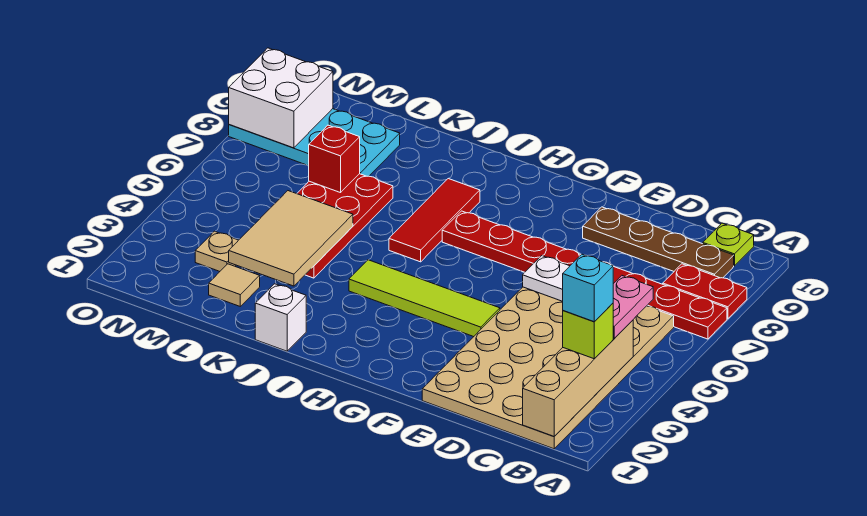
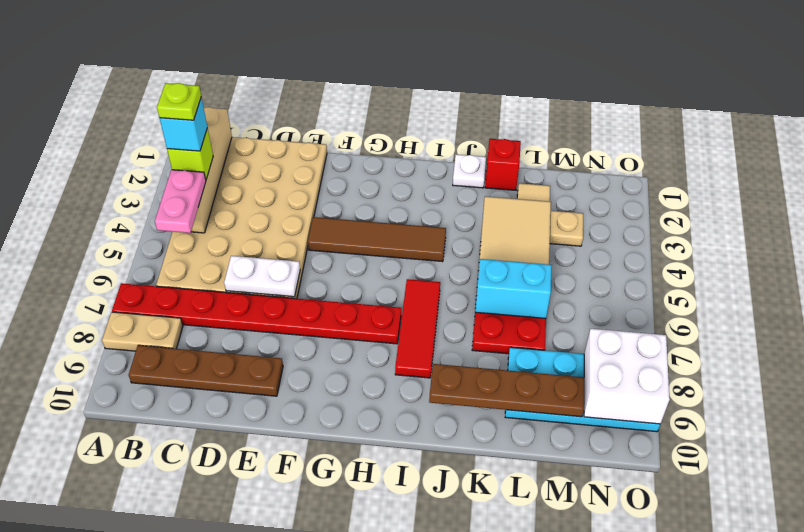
red 1x2 plate [663,264,747,319] -> tan 1x2 plate [102,312,183,351]
lime 1x1 plate [703,223,754,266] -> lime 1x1 plate moved to [157,83,201,120]
lime 1x4 tile [349,260,500,337] -> brown 1x4 tile [308,217,446,262]
white 1x1 brick [255,284,306,351] -> white 1x1 plate [453,154,486,188]
none -> brown 1x4 plate [429,364,584,417]
none -> cyan 1x2 brick [475,259,552,318]
red 1x1 brick [309,125,360,193] -> red 1x1 brick moved to [485,139,521,190]

